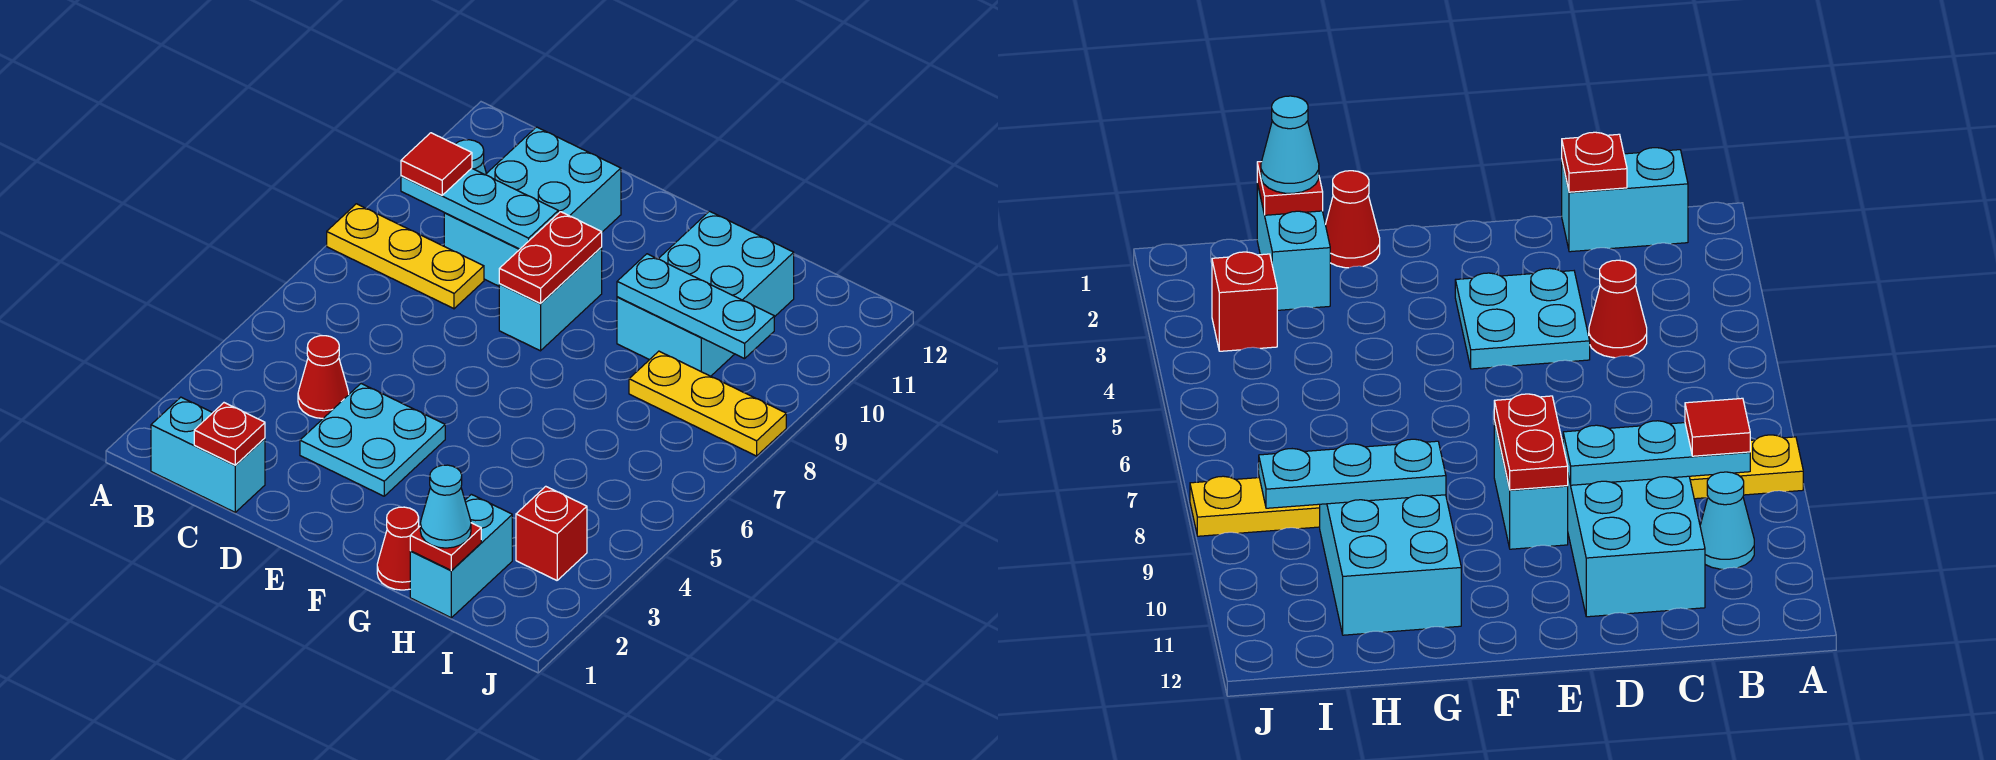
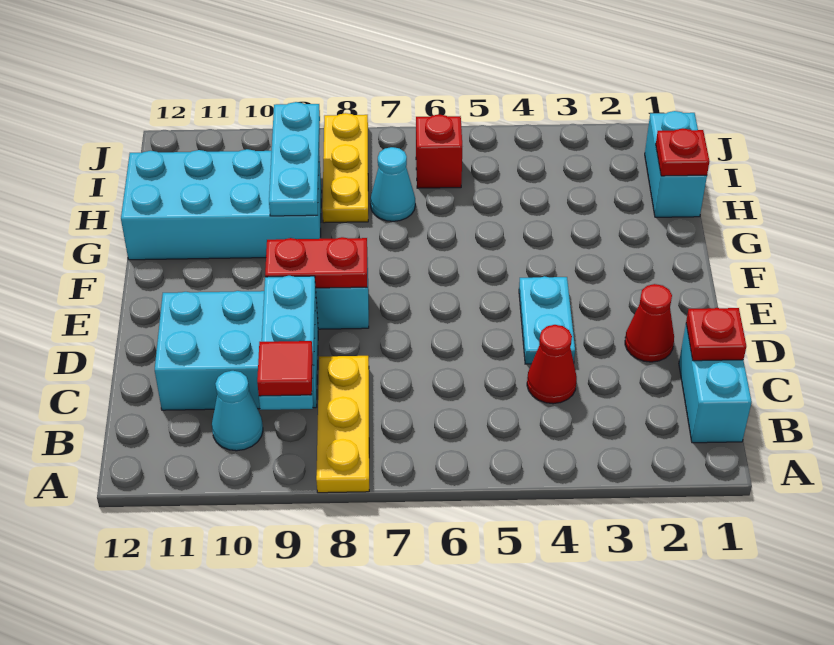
cyan 2x2 plate [300,384,445,496] -> cyan 1x2 plate [519,276,575,364]
red 1x1 cone [377,507,419,590] -> red 1x1 cone moved to [625,284,674,362]
cyan 2x3 brick [617,211,794,376] -> cyan 2x4 brick [121,149,322,260]
cyan 1x2 brick [410,494,512,618] -> cyan 1x2 brick turned to [645,111,707,217]
cyan 1x1 cone [420,465,471,548] -> cyan 1x1 cone moved to [370,147,415,221]
red 1x1 brick [516,486,587,580] -> red 1x1 brick moved to [416,114,462,188]

